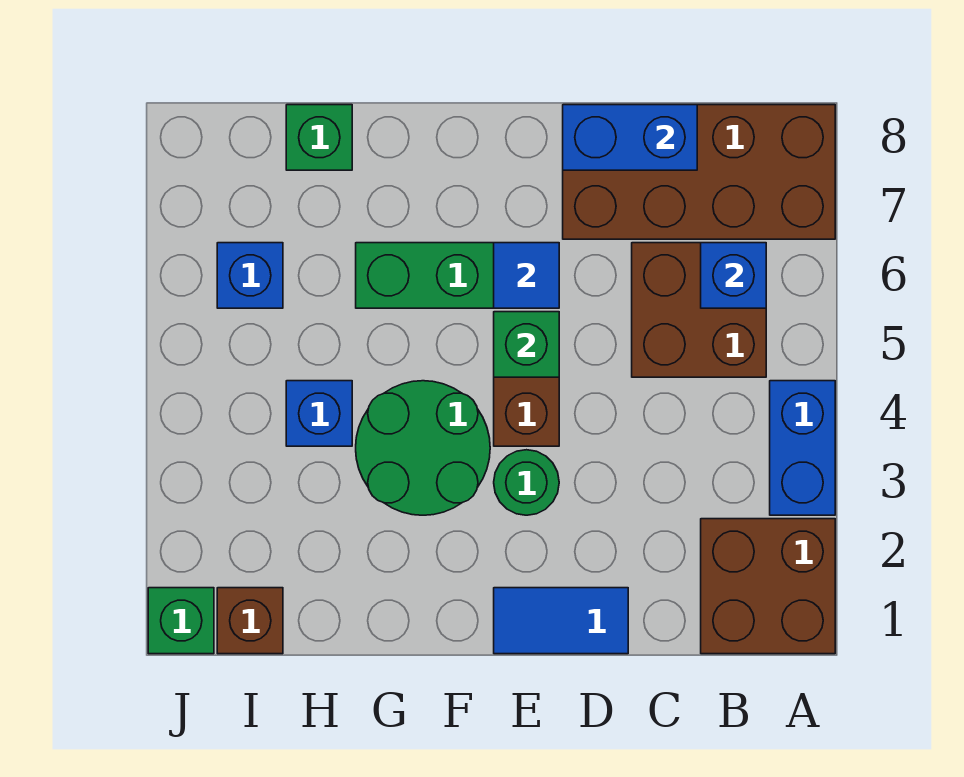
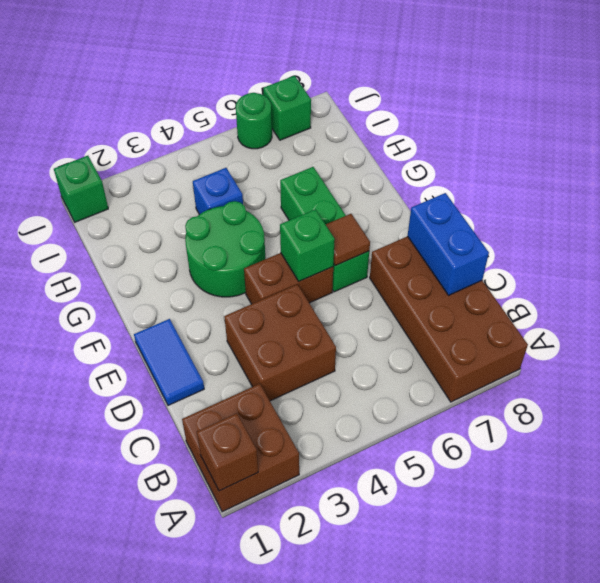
blue 1x2 brick [770,381,835,515] -> none
brown 2x2 brick [632,243,766,377] -> brown 2x2 brick moved to [224,284,336,401]
blue 1x1 brick [701,243,766,308] -> none
green 1x1 round brick [494,450,559,515] -> green 1x1 round brick moved to [236,93,272,149]
blue 1x1 tile [494,243,559,308] -> brown 1x1 tile [326,214,370,266]
green 1x1 brick [286,105,352,170] -> green 1x1 brick moved to [263,76,311,140]
brown 1x1 brick [217,588,283,654] -> brown 1x1 brick moved to [197,413,258,491]
blue 1x1 brick [217,243,283,308] -> none

